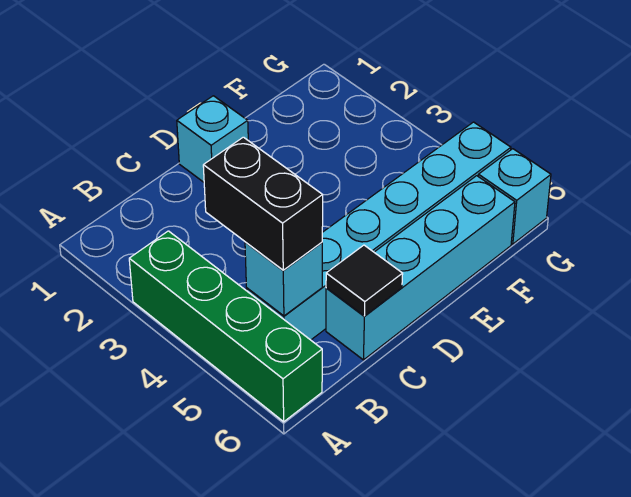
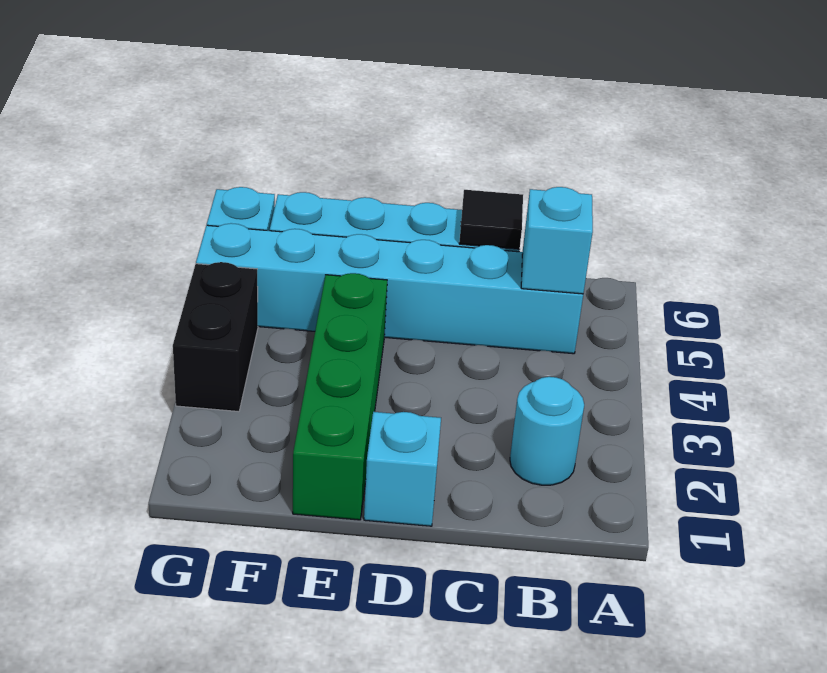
green 1x4 brick [129,231,322,422] -> green 1x4 brick moved to [293,273,387,520]
none -> cyan 1x1 round brick [510,377,584,485]
black 1x2 brick [203,137,323,270] -> black 1x2 brick moved to [173,262,258,412]

